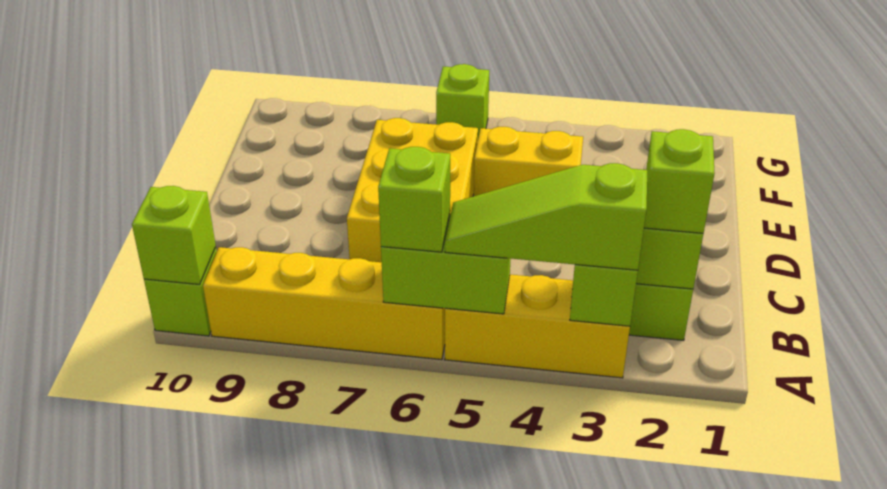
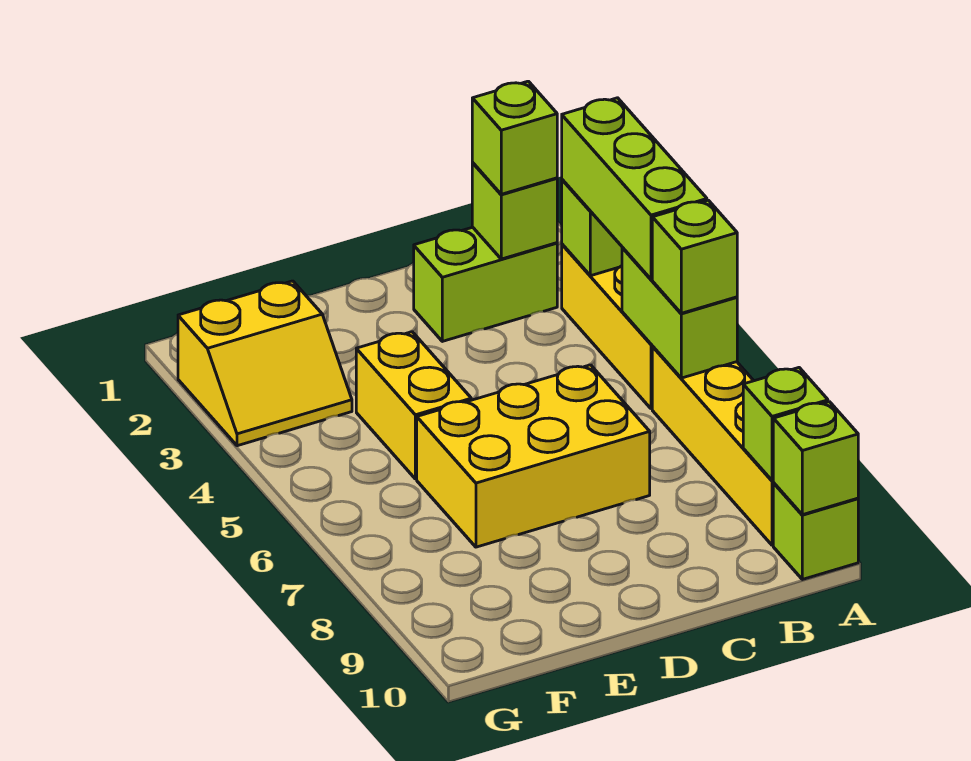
lime 1x3 slope [445,163,647,270] -> lime 1x3 brick [562,98,707,279]
none -> yellow 2x2 slope [178,281,352,446]
lime 1x1 brick [436,64,489,138] -> lime 1x1 brick moved to [743,368,828,481]

